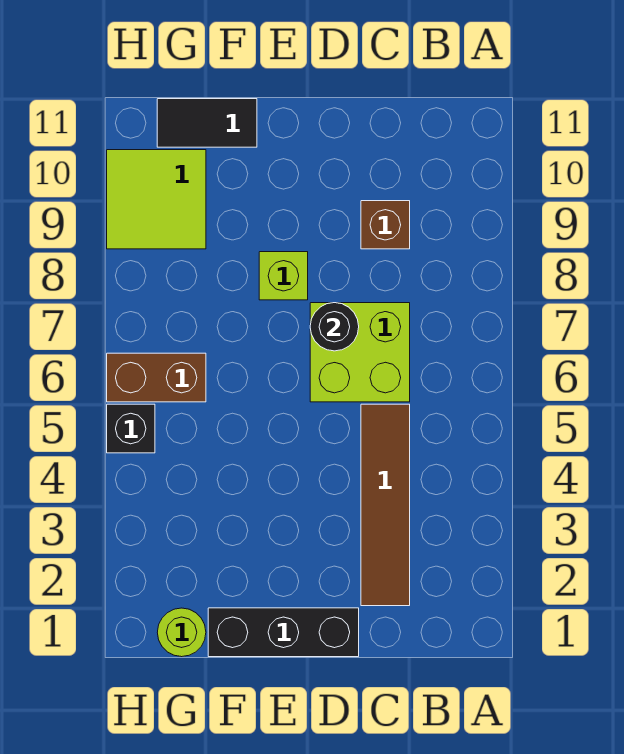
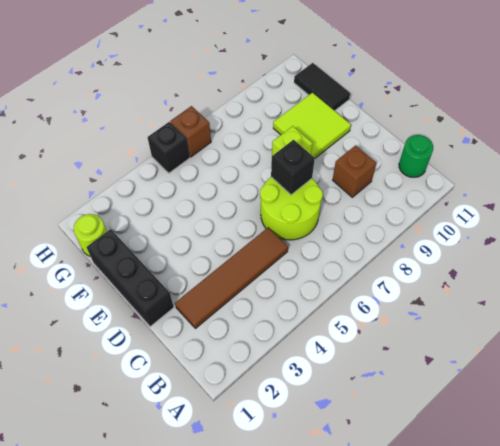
none -> green 1x1 round brick [399,135,433,177]
lime 2x2 brick [310,303,410,402] -> lime 2x2 round brick [260,177,323,240]
black 1x1 round brick [310,303,359,351] -> black 1x1 brick [271,140,315,195]
brown 1x2 brick [107,353,206,402] -> brown 1x1 brick [170,106,211,157]
lime 2x2 tile [107,150,206,249] -> lime 2x2 tile moved to [273,93,351,158]

